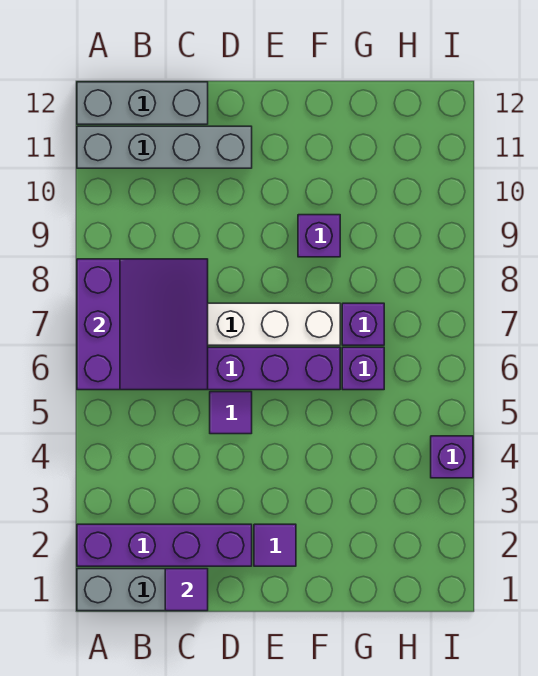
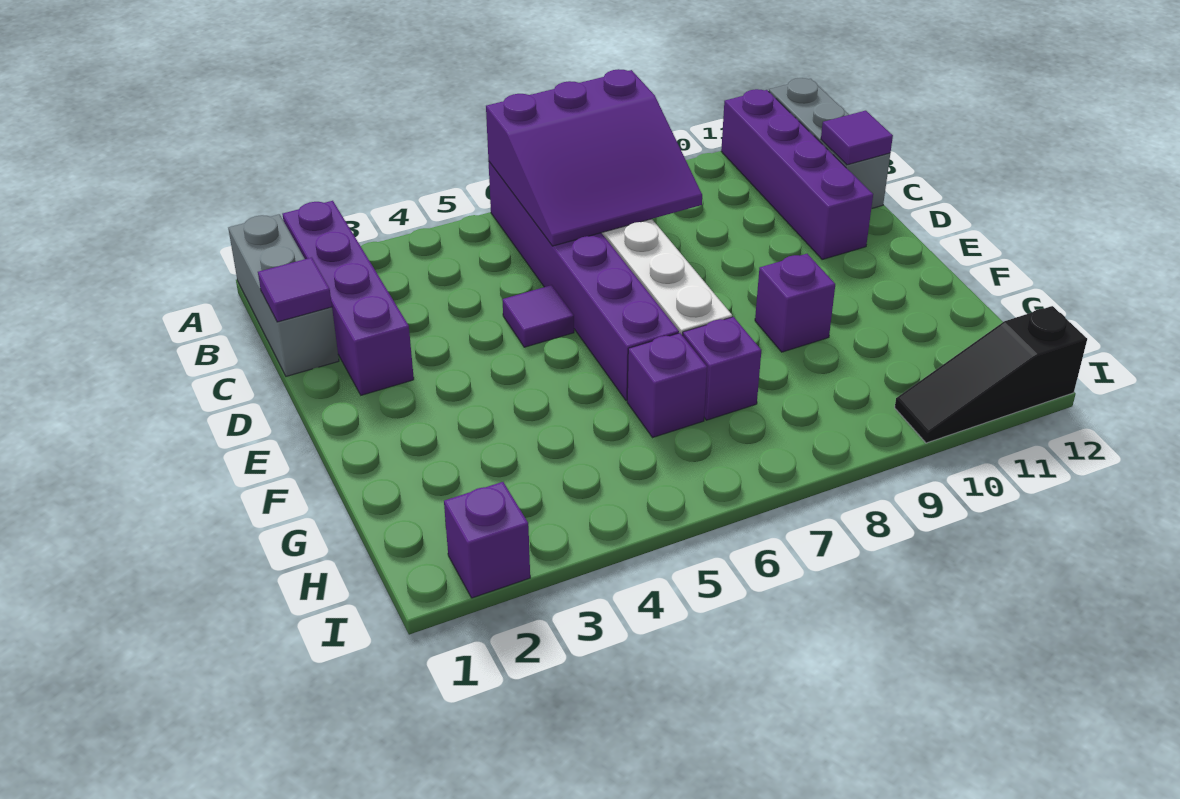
grey 1x4 brick [77,126,252,168] -> purple 1x4 brick [721,89,873,259]
purple 1x1 tile [254,524,296,566] -> purple 1x1 tile moved to [821,111,893,165]
purple 1x1 brick [431,436,473,478] -> purple 1x1 brick moved to [444,482,530,598]
none -> black 1x3 slope [895,306,1087,443]

